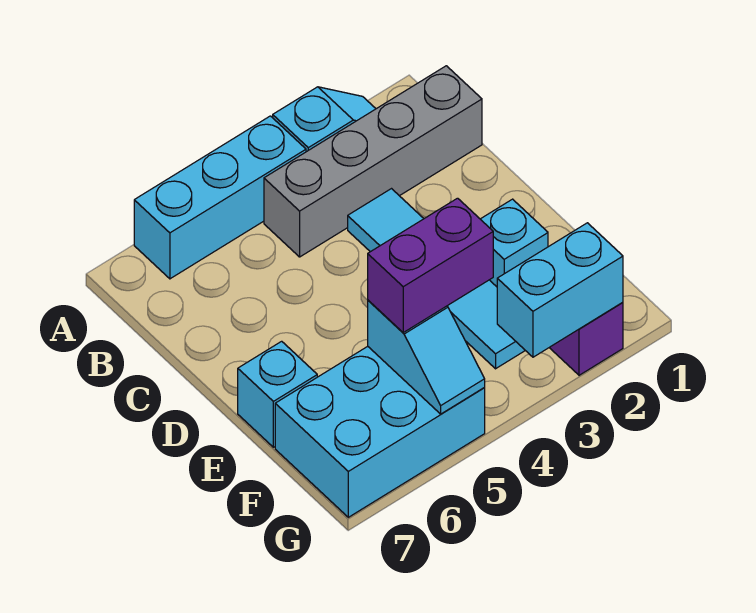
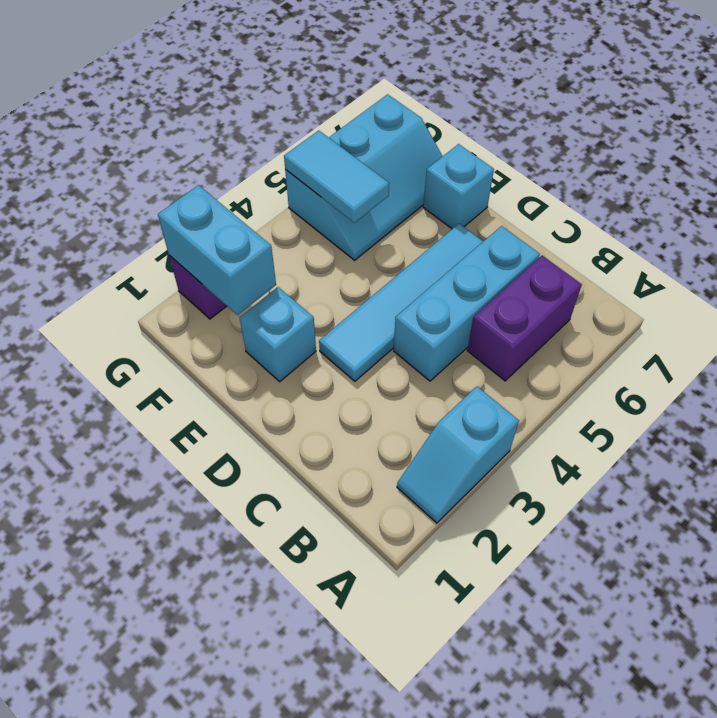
cyan 1x3 brick [134,116,306,279] -> cyan 1x3 brick moved to [394,226,540,381]
grey 1x4 brick [264,66,482,257] -> none
cyan 1x4 tile [348,189,525,369] -> cyan 1x4 tile turned to [319,224,483,381]
purple 1x2 brick [368,198,493,333] -> purple 1x2 brick moved to [467,256,582,381]
cyan 2x3 brick [275,346,485,517] -> cyan 2x3 slope [285,94,443,260]
cyan 1x2 slope [368,300,485,414] -> cyan 1x2 tile [284,130,389,223]
cyan 1x2 brick [497,223,623,357] -> cyan 1x2 brick turned to [158,185,276,315]

